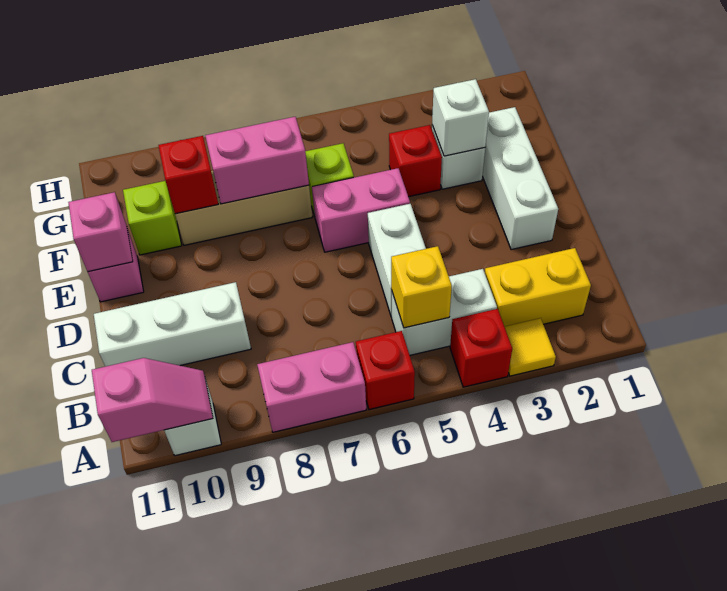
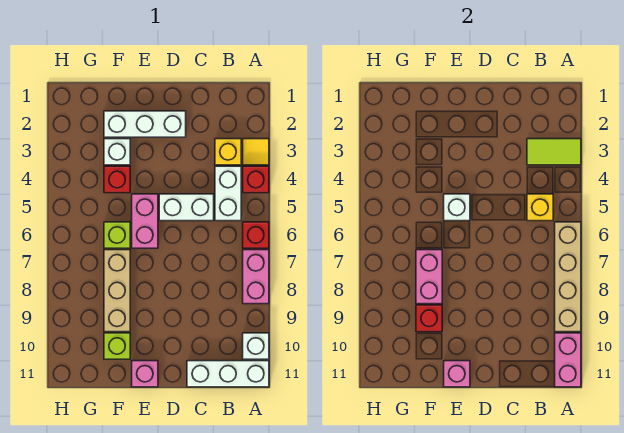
none -> lime 1x2 tile [527,139,581,165]
none -> tan 1x4 brick [555,222,581,332]
pink 1x2 slope [92,358,213,442] -> pink 1x2 brick [555,333,581,387]
yellow 1x2 brick [485,248,591,327] -> yellow 1x1 brick [215,139,241,165]
white 1x3 brick [94,282,251,367] -> white 1x3 brick turned to [187,361,269,387]
white 1x1 brick [432,79,489,156] -> white 1x1 brick moved to [444,194,470,221]

